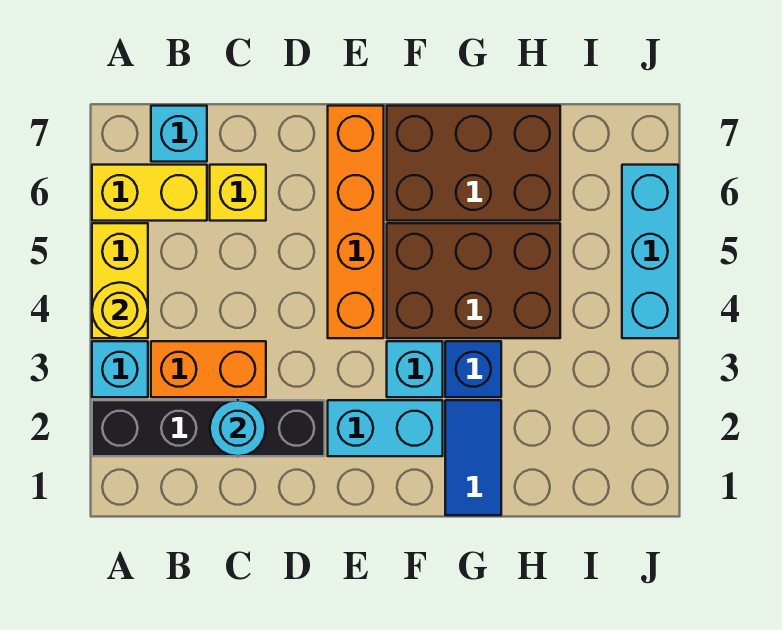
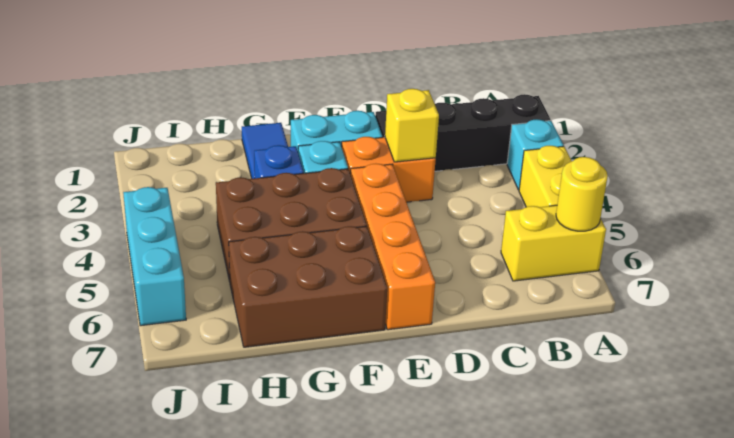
yellow 1x1 round brick [92,282,148,338] -> yellow 1x1 round brick moved to [556,157,608,231]
orange 1x2 brick [151,341,266,397] -> orange 1x2 brick moved to [342,137,436,202]
cyan 1x1 brick [151,106,207,162] -> none
cyan 1x1 round brick [210,400,266,456] -> none
yellow 1x1 brick [210,165,266,221] -> yellow 1x1 brick moved to [385,89,439,162]

